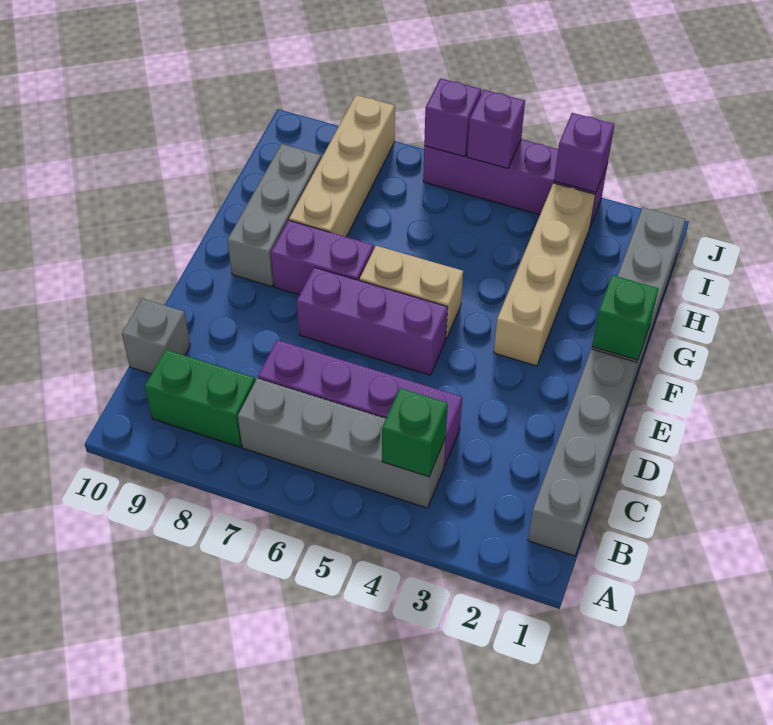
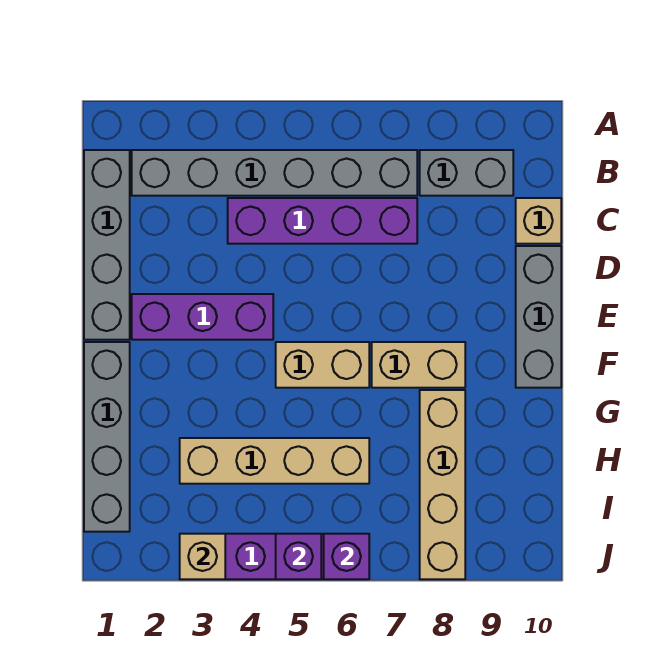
grey 1x4 brick [238,378,446,508] -> grey 1x6 brick [132,150,417,196]
green 1x1 brick [382,388,448,477] -> none
green 1x2 brick [145,350,255,447] -> grey 1x2 brick [420,150,513,196]
grey 1x1 brick [122,299,190,374] -> tan 1x1 brick [516,198,561,244]
purple 1x3 brick [297,267,448,375] -> purple 1x3 brick moved to [132,294,273,340]
green 1x1 brick [592,275,659,360] -> none
tan 1x4 brick [494,183,595,366] -> tan 1x4 brick turned to [180,438,369,484]
purple 1x2 brick [271,220,374,295] -> tan 1x2 brick [372,342,465,388]
grey 1x3 brick [227,144,321,287] -> grey 1x3 brick moved to [516,246,561,388]
purple 1x1 brick [554,113,615,192] -> tan 1x1 brick [180,534,225,579]

